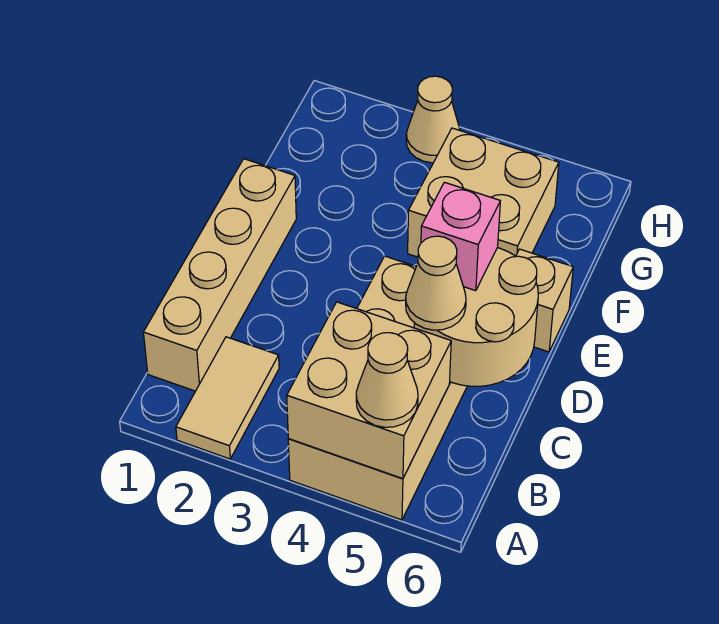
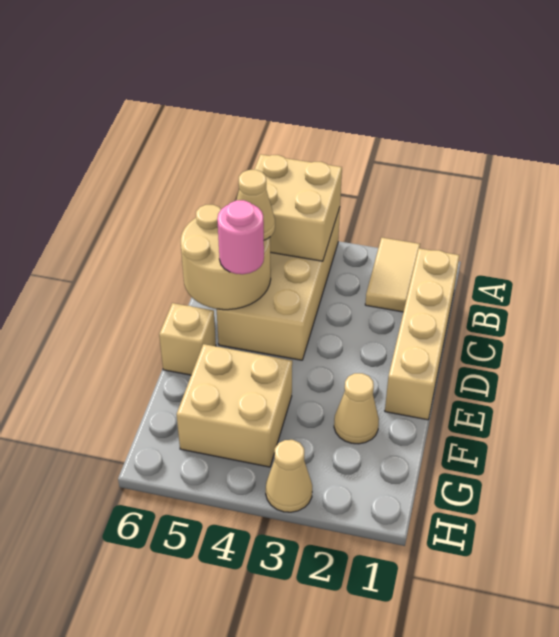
tan 1x1 cone [356,333,418,427] -> tan 1x1 cone moved to [334,373,379,444]
pink 1x1 brick [421,182,500,291] -> pink 1x1 round brick [217,200,264,274]

